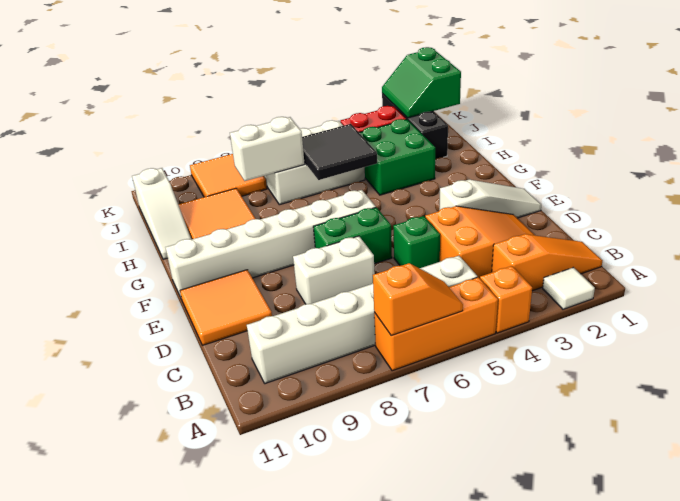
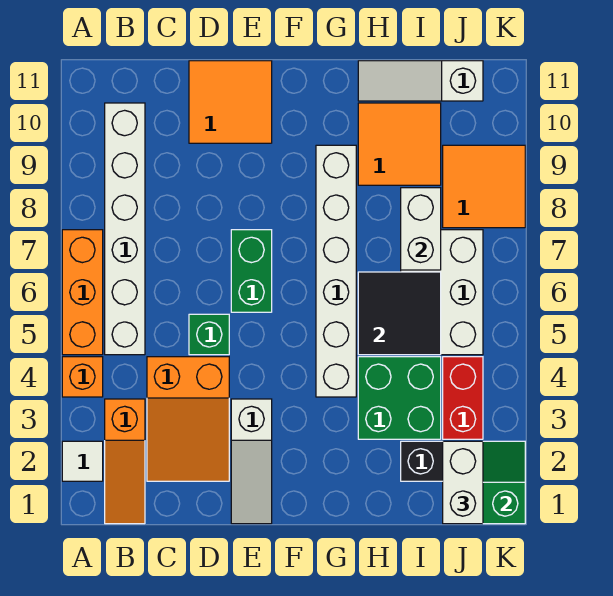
orange 1x2 slope [373,263,463,336] -> none
white 1x2 brick [293,236,375,304] -> white 1x2 brick moved to [443,441,483,524]
white 1x6 brick [165,190,376,299] -> white 1x6 brick moved to [316,145,356,397]

